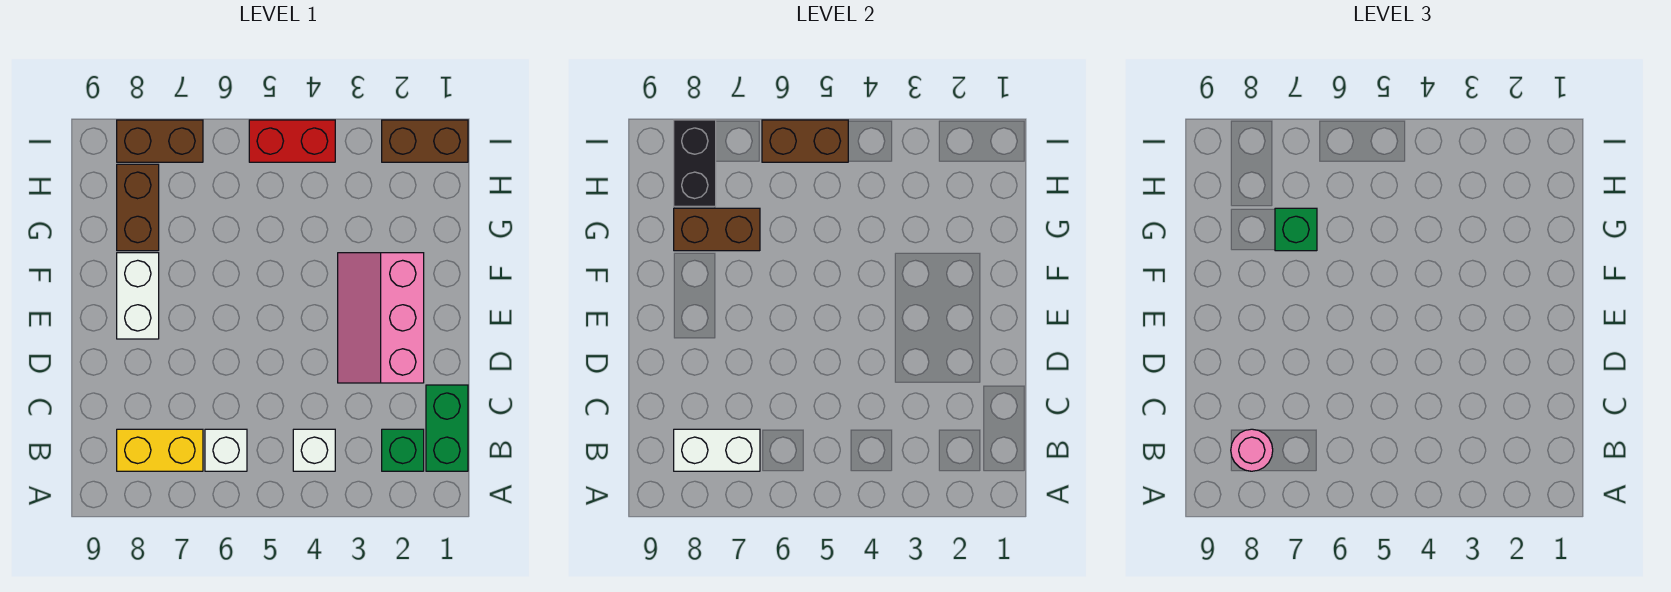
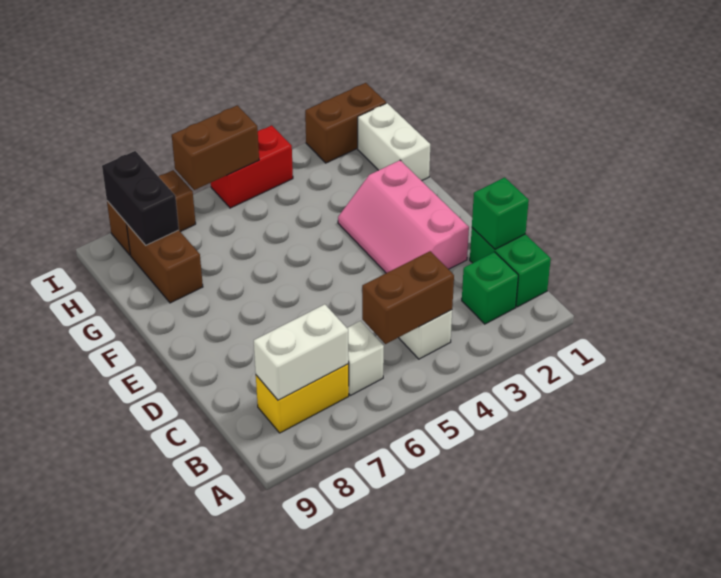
pink 1x1 round brick [1231,429,1273,471] -> none
white 1x2 brick [117,253,159,339] -> white 1x2 brick moved to [358,103,430,181]
brown 1x2 brick [674,208,760,251] -> brown 1x2 brick moved to [362,251,454,344]
green 1x1 brick [1275,208,1317,251] -> green 1x1 brick moved to [472,177,529,249]

